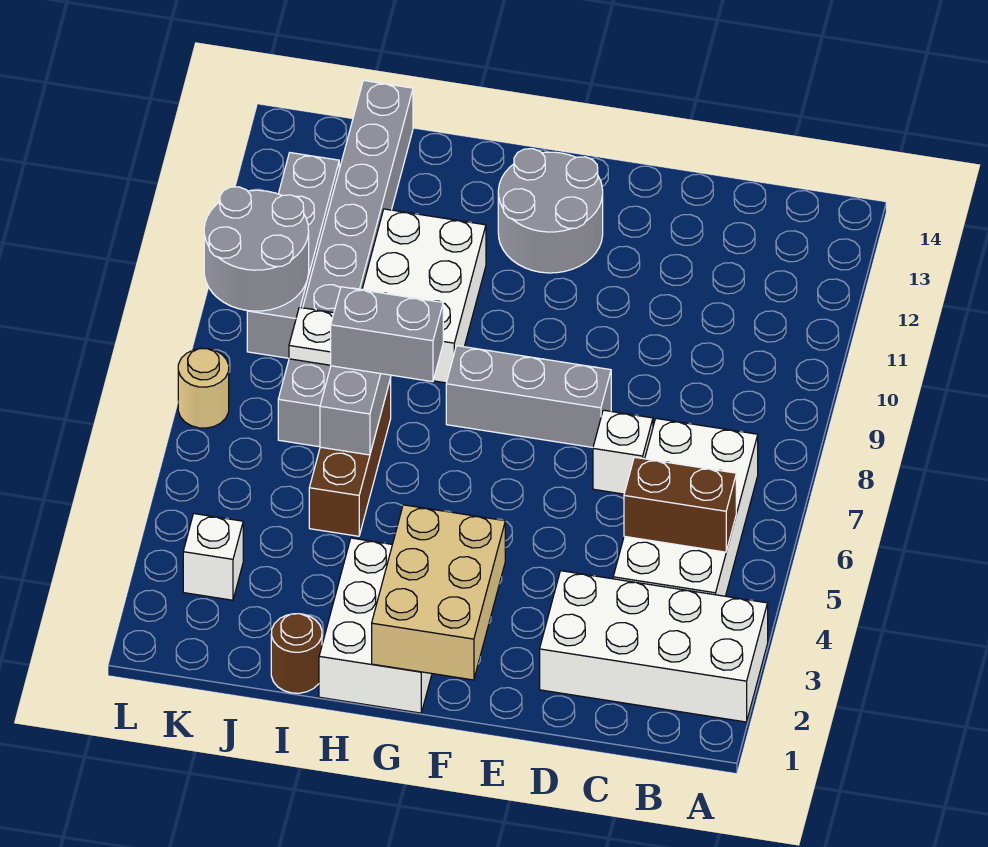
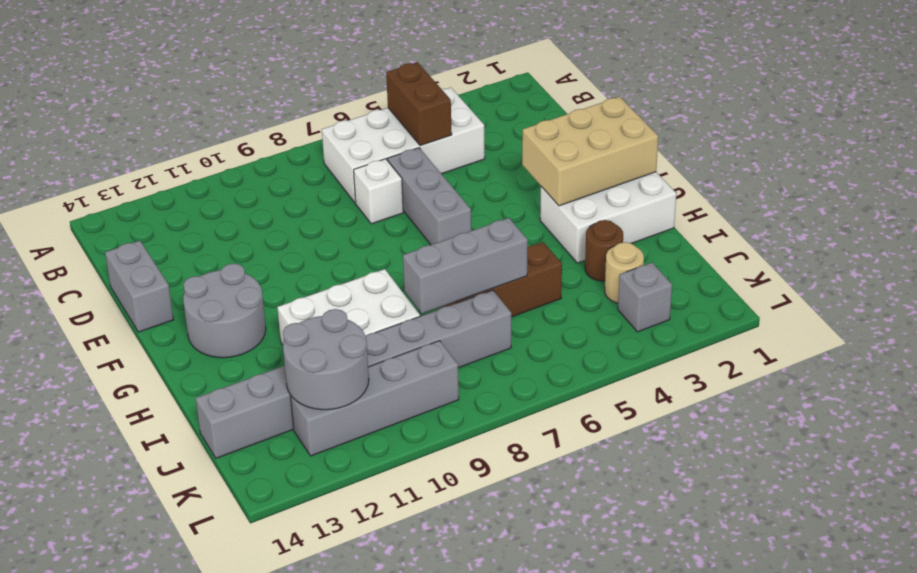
white 2x4 brick [540,571,768,722] -> none
grey 1x3 brick [446,346,611,447] -> grey 1x3 brick moved to [387,148,471,245]
grey 1x2 brick [331,287,443,382] -> grey 1x2 brick moved to [105,241,174,332]
brown 1x1 round brick [271,614,322,693] -> brown 1x1 round brick moved to [585,220,623,281]
white 1x1 plate [289,307,334,365] -> none
white 1x1 brick [183,514,243,600] -> grey 1x1 brick [618,263,672,332]
grey 2x2 round brick [204,187,309,311] -> grey 2x2 round brick moved to [283,309,369,410]
tan 1x1 round brick [178,349,229,428] -> tan 1x1 round brick moved to [605,242,644,303]

